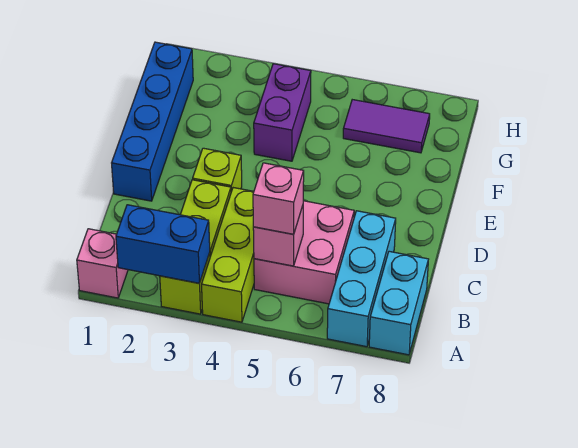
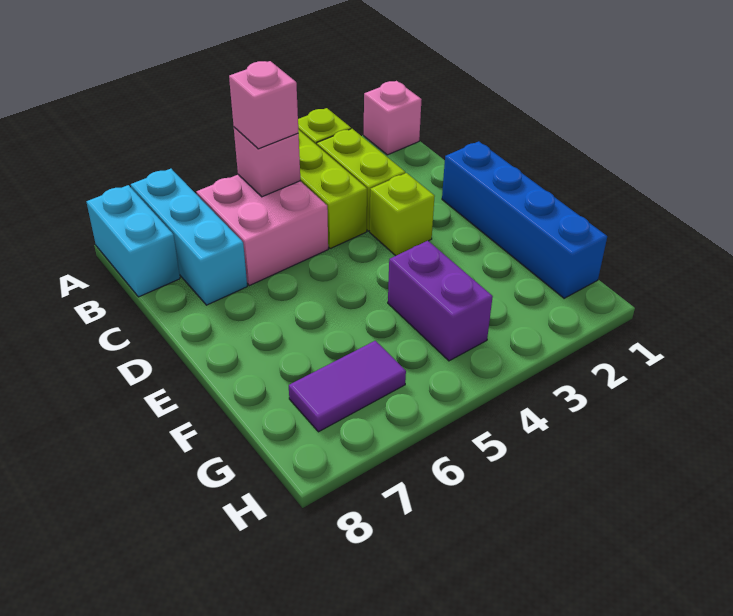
blue 1x2 brick [116,205,210,283] -> none

